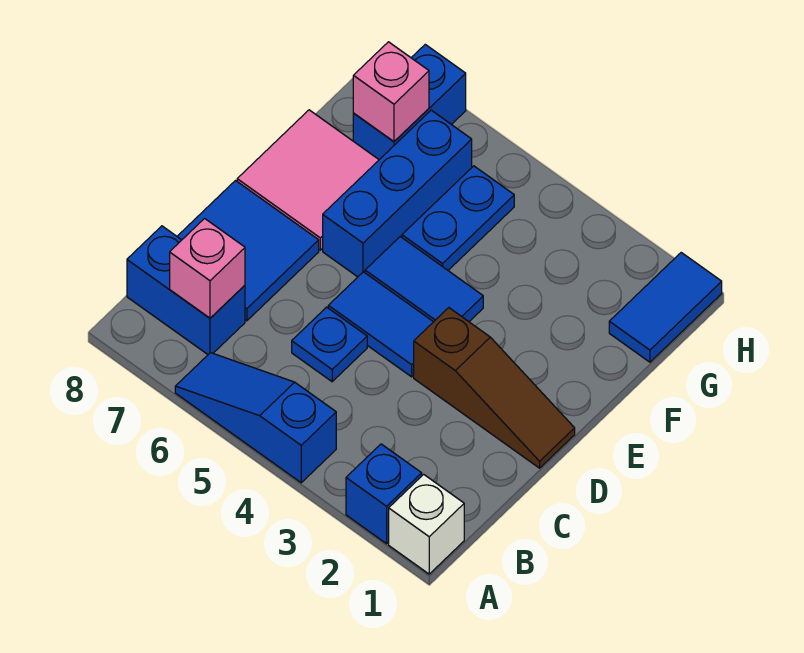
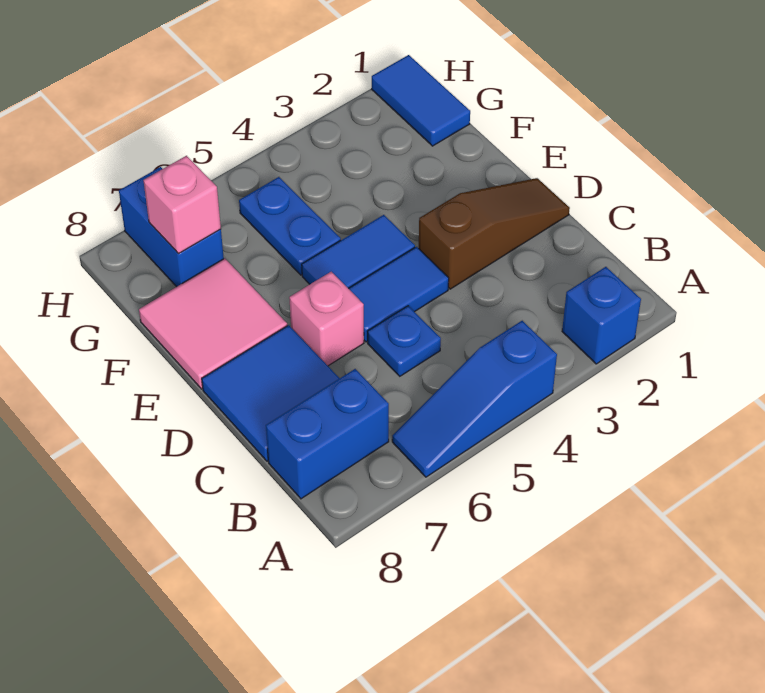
white 1x1 brick [389,474,464,574] -> none
pink 1x1 brick [170,219,245,318] -> pink 1x1 brick moved to [289,272,364,366]
blue 1x3 brick [323,110,472,277] -> none

